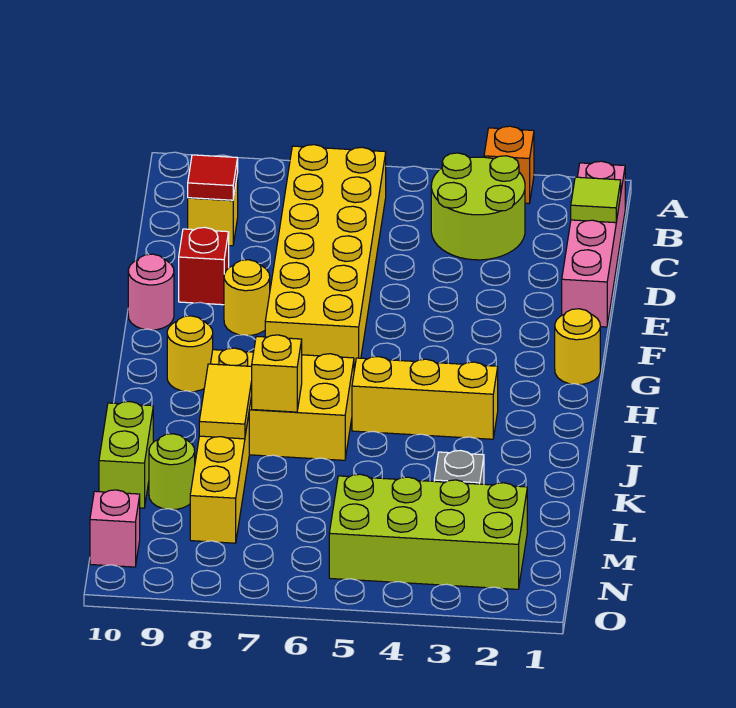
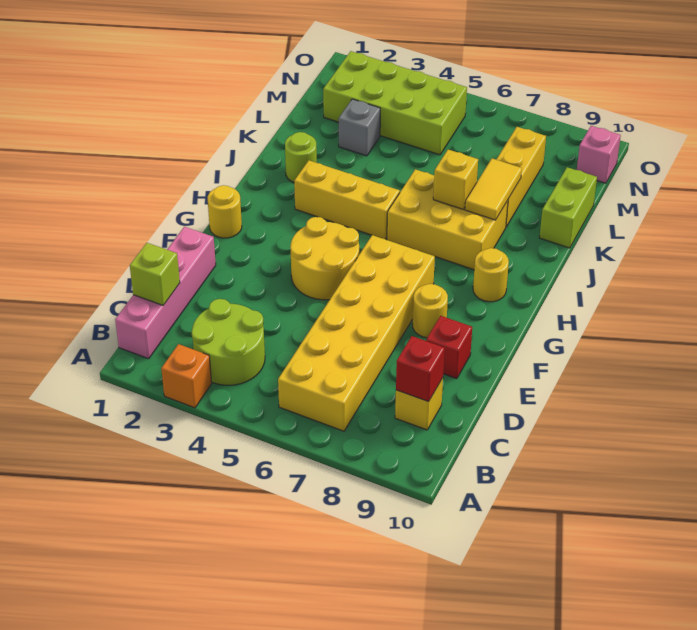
lime 1x1 tile [571,177,621,223] -> lime 1x1 brick [130,243,180,305]
red 1x1 tile [188,155,238,200] -> red 1x1 brick [396,336,445,402]
none -> yellow 2x2 round brick [290,217,359,300]
pink 1x1 round brick [128,254,174,330] -> none
lime 1x1 round brick [149,434,195,510] -> lime 1x1 round brick moved to [285,132,317,182]

